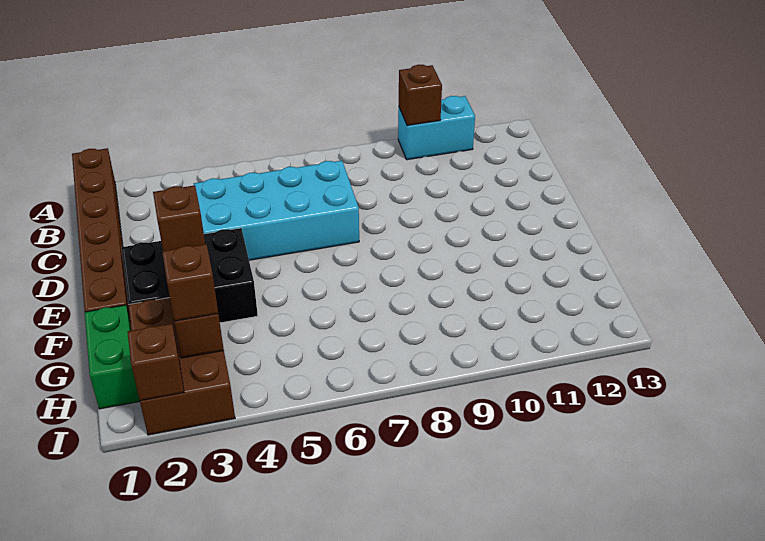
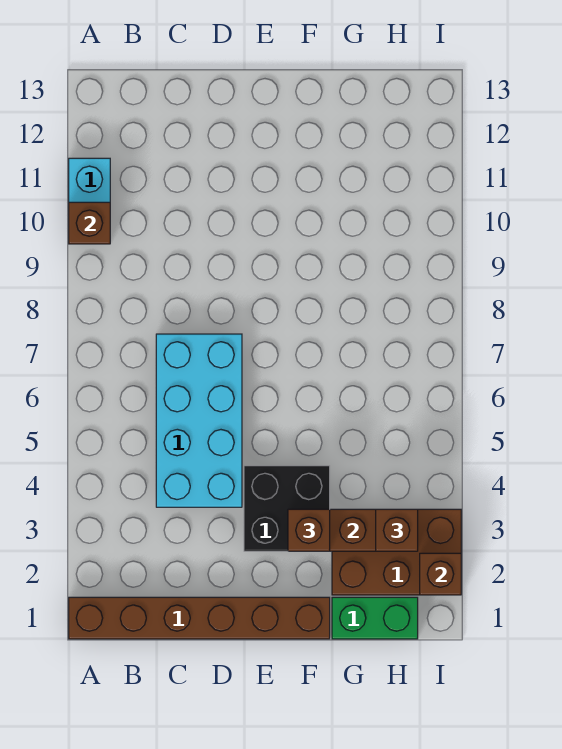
black 2x3 brick [122,228,258,323] -> black 2x2 brick [244,466,330,551]

